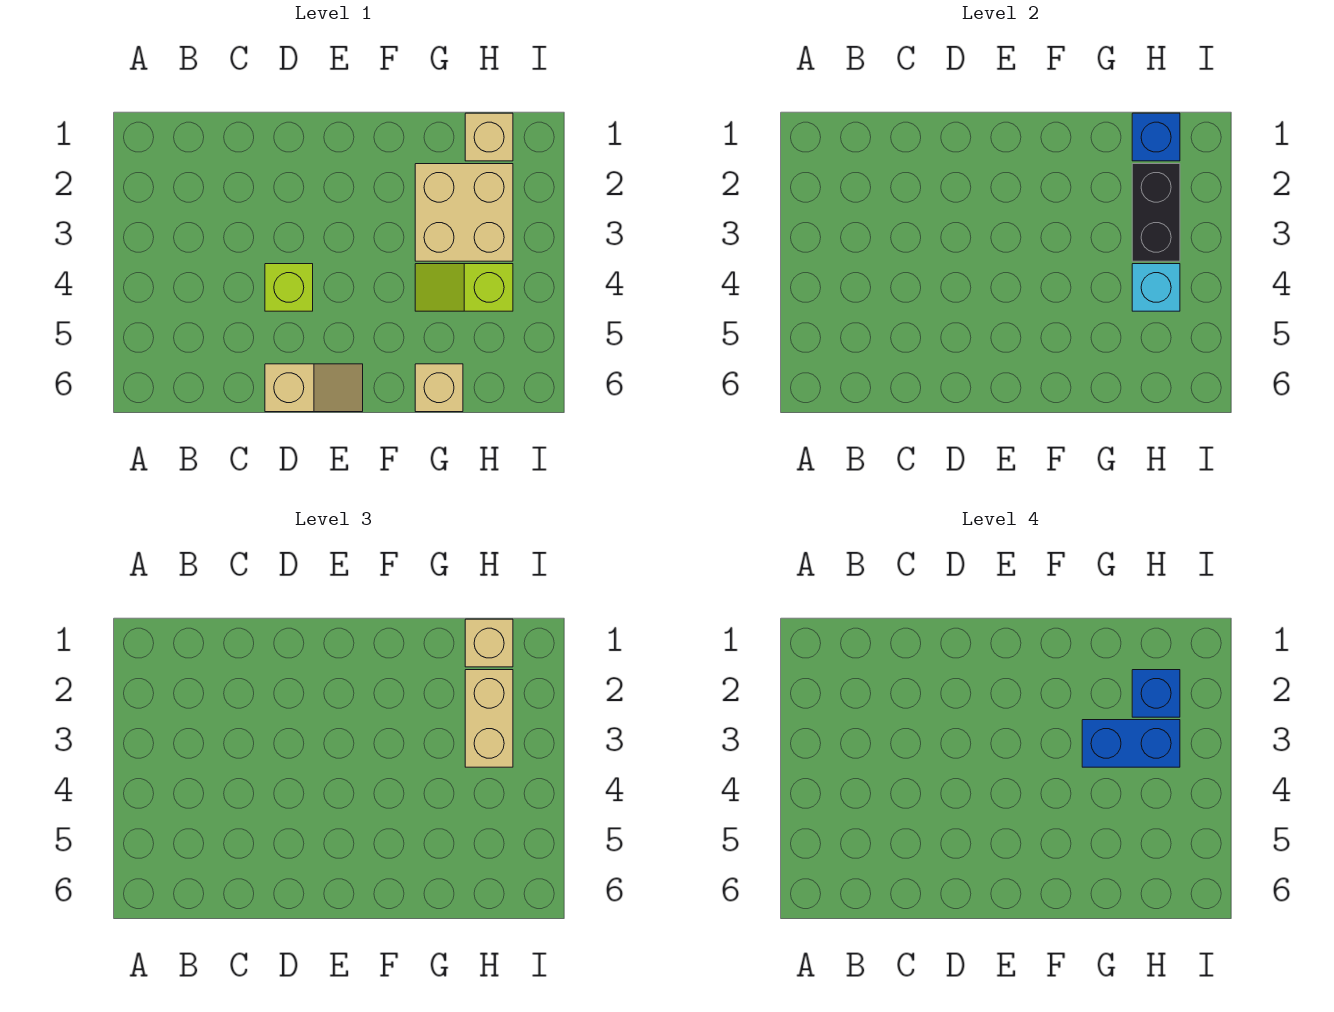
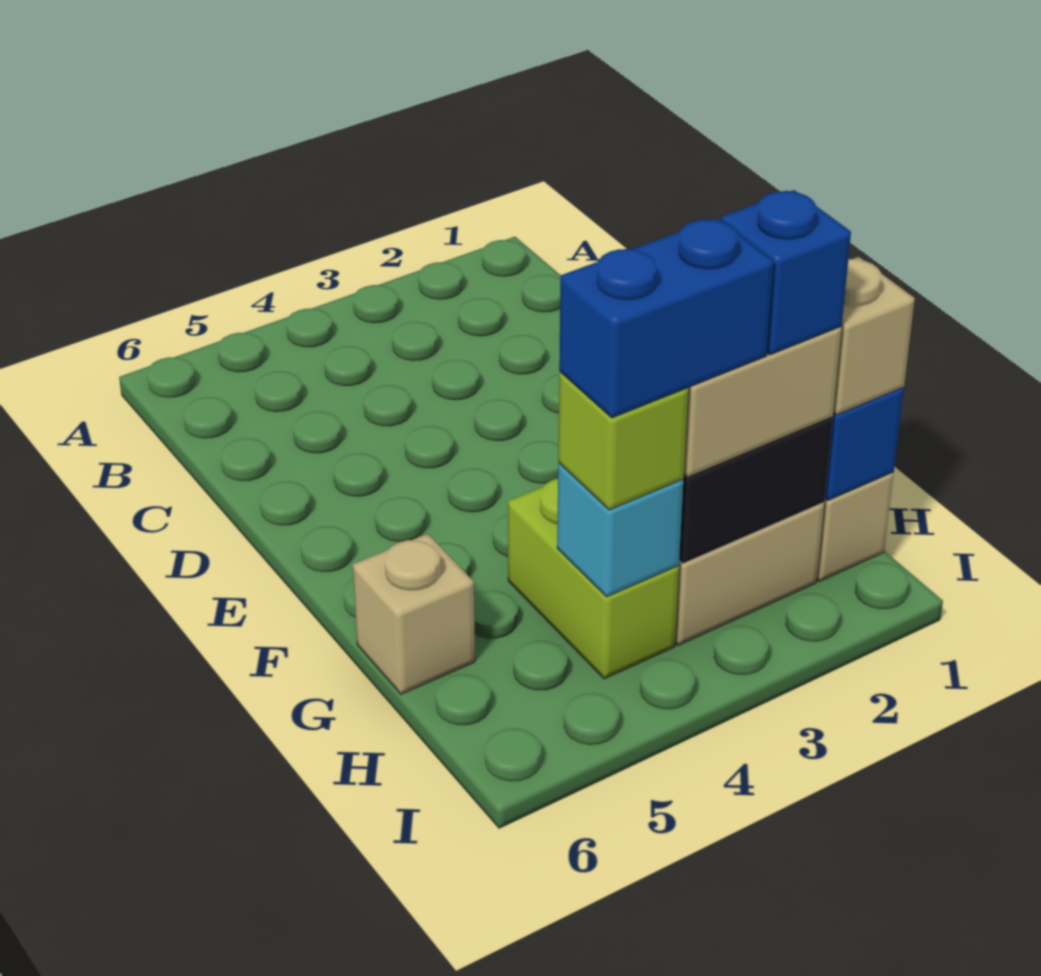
lime 1x1 brick [265,264,313,311] -> lime 1x1 brick moved to [558,372,688,510]
tan 1x2 slope [265,364,363,412] -> none
blue 1x2 brick [1082,720,1180,767] -> blue 1x2 brick turned to [559,218,774,418]
lime 1x2 slope [415,264,513,311] -> lime 1x2 brick [508,479,679,679]

